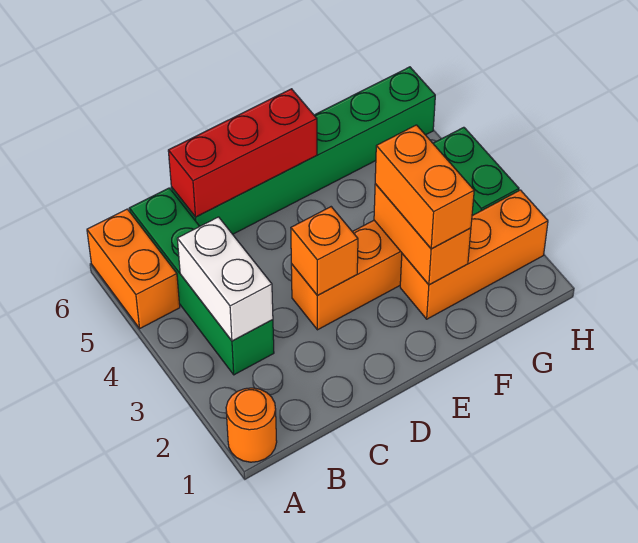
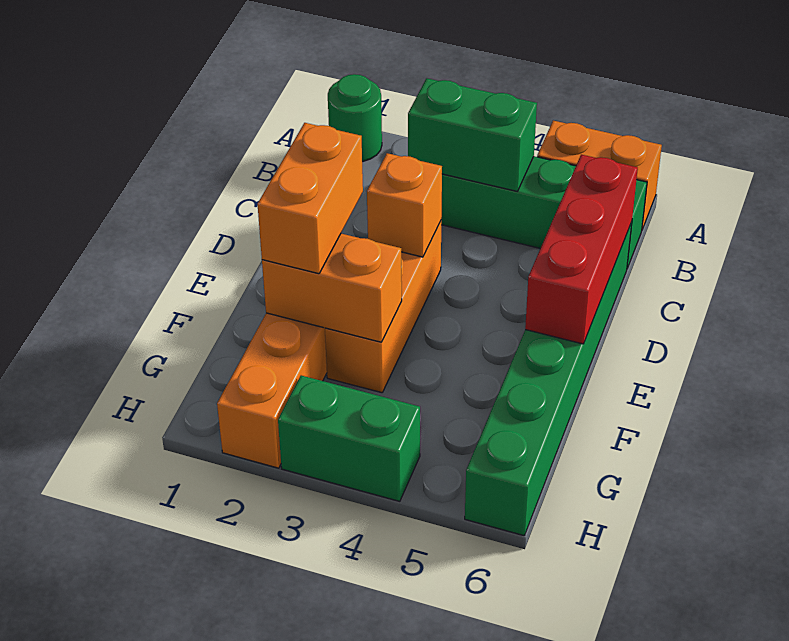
orange 1x1 round brick [226,388,277,462] -> green 1x1 round brick [328,74,382,162]
white 1x2 brick [177,217,273,341] -> green 1x2 brick [408,78,537,191]
orange 1x2 brick [375,125,474,249] -> orange 1x2 brick turned to [258,123,363,274]

